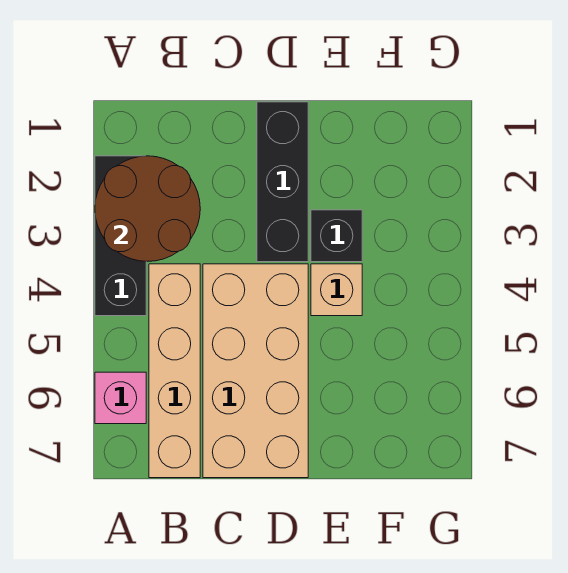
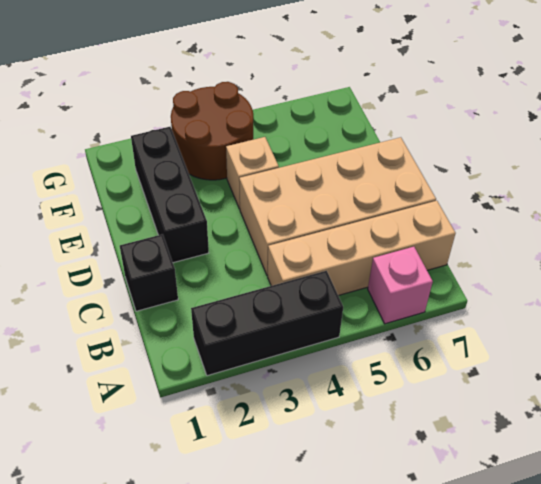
brown 2x2 round brick [95,156,200,261] -> brown 2x2 round brick moved to [171,82,253,180]
black 1x3 brick [257,102,308,262] -> black 1x3 brick turned to [131,127,209,263]
black 1x1 brick [311,210,362,262] -> black 1x1 brick moved to [120,234,178,311]

